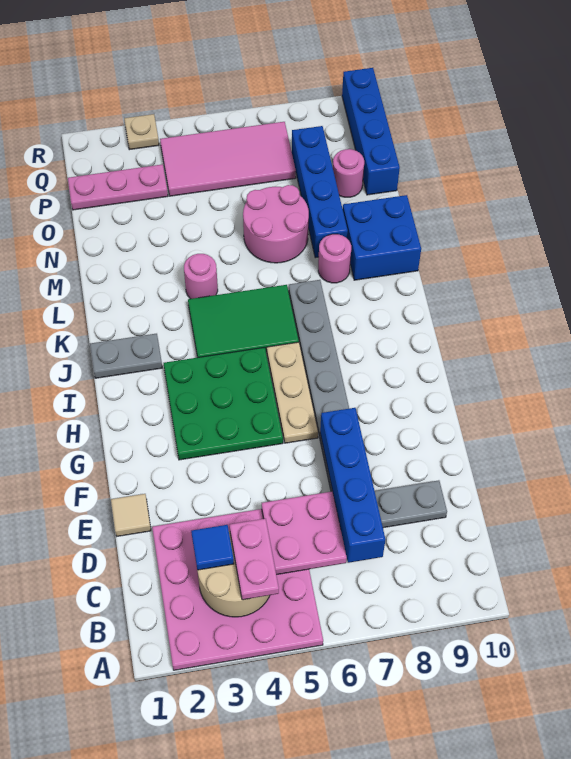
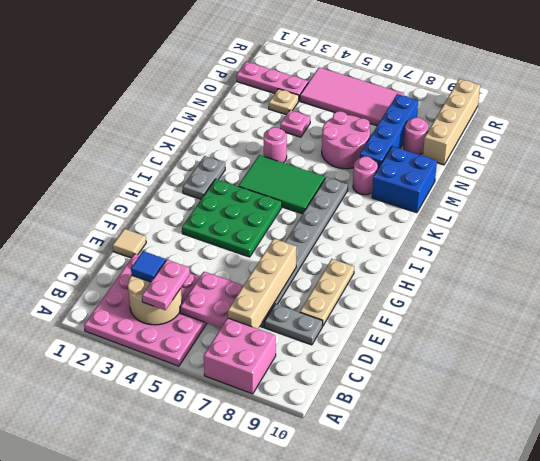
none -> pink 2x2 brick [204,318,276,394]
blue 1x4 brick [320,408,385,563] -> tan 1x4 brick [228,239,297,329]
tan 1x3 plate [267,342,318,443] -> tan 1x3 plate moved to [300,259,354,326]
grey 1x2 plate [90,334,162,378] -> grey 1x2 plate turned to [183,156,225,199]
none -> pink 1x1 plate [280,110,310,137]
blue 1x4 brick [342,68,400,195] -> tan 1x4 brick [423,79,480,165]
tan 1x1 plate [124,114,159,150] -> tan 1x1 plate moved to [269,89,299,115]

